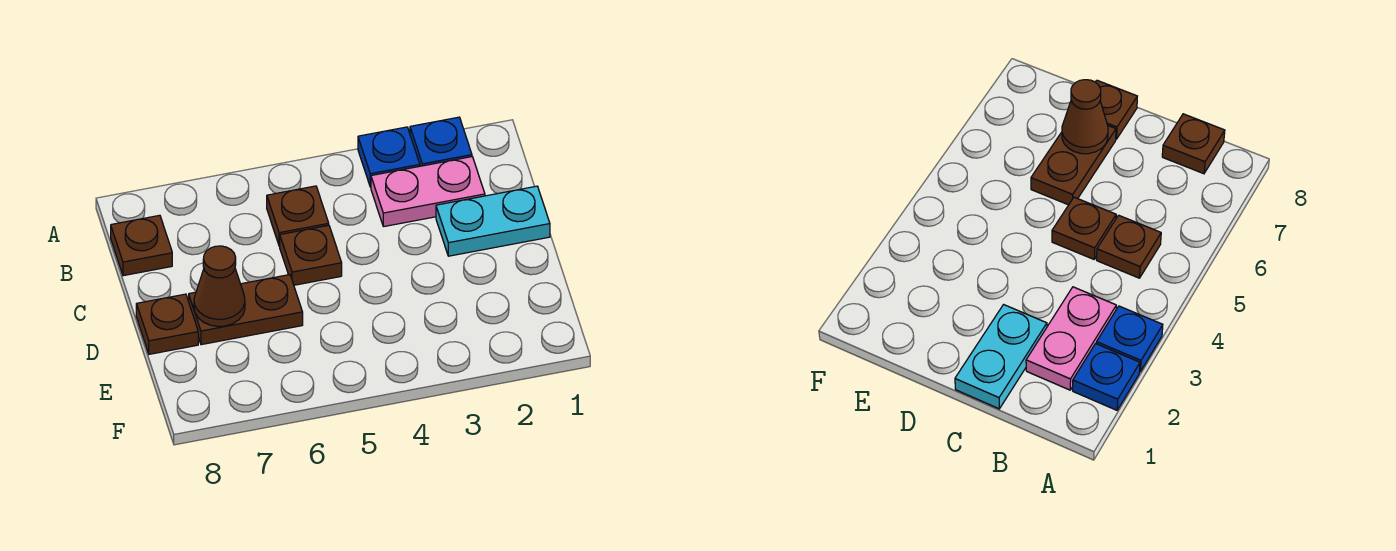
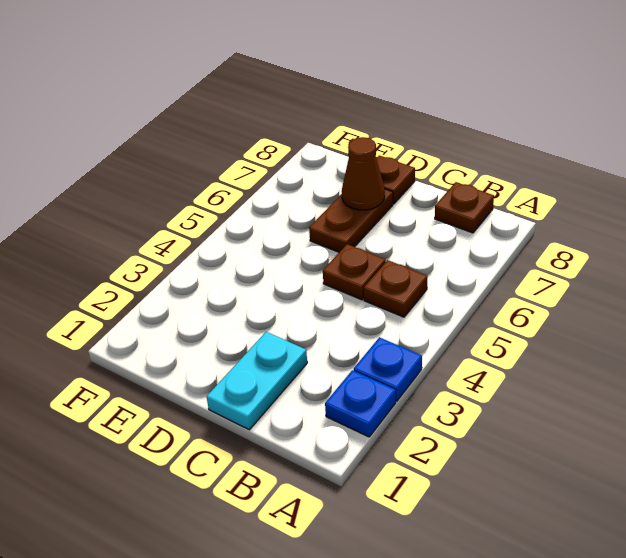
pink 1x2 plate [371,157,485,227] -> none

